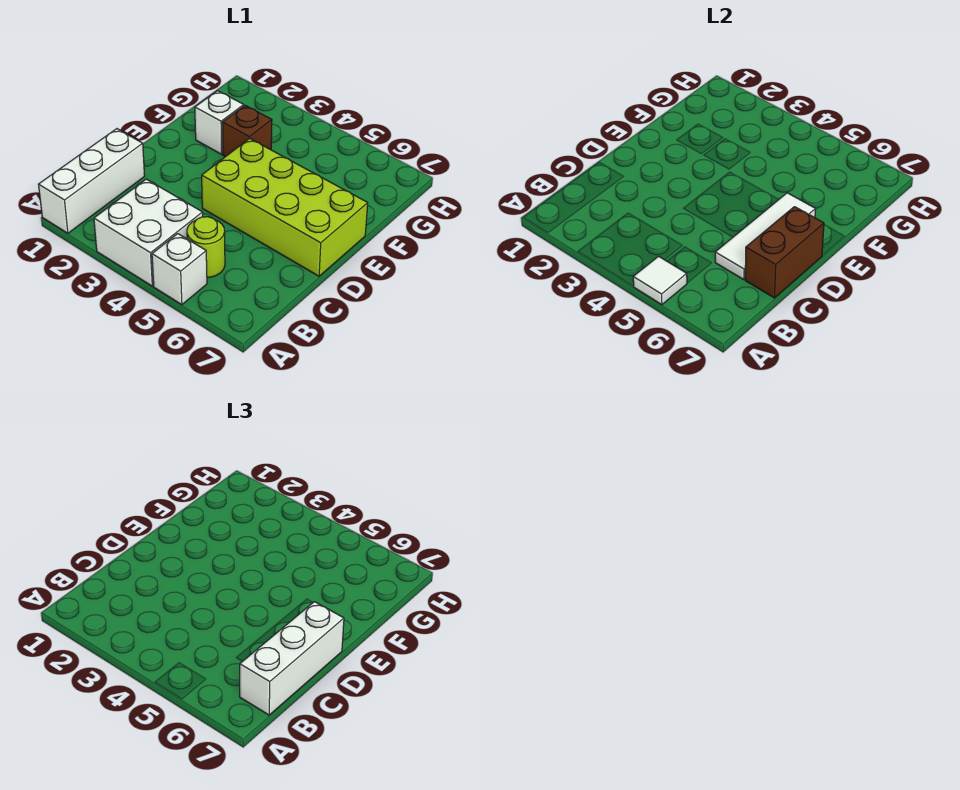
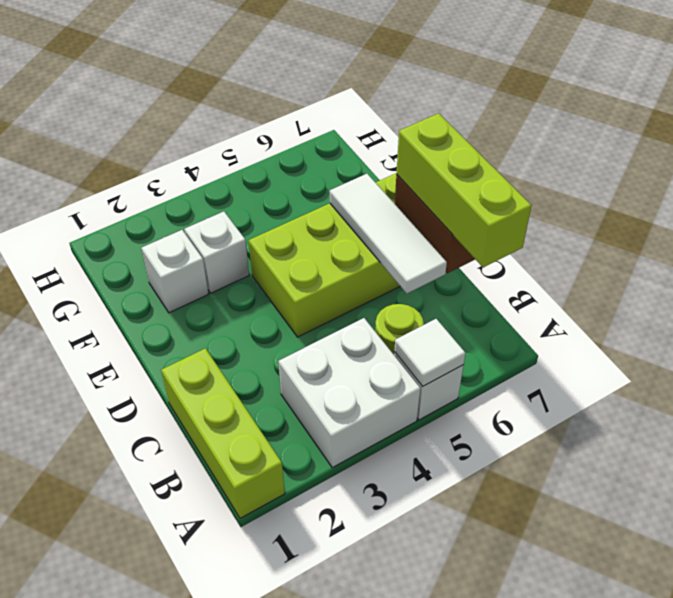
white 1x3 brick [38,129,145,233] -> lime 1x3 brick [161,348,285,518]
white 1x3 brick [240,602,344,715] -> lime 1x3 brick [396,113,531,268]
brown 1x1 brick [222,105,272,157] -> white 1x1 brick [184,212,249,293]

